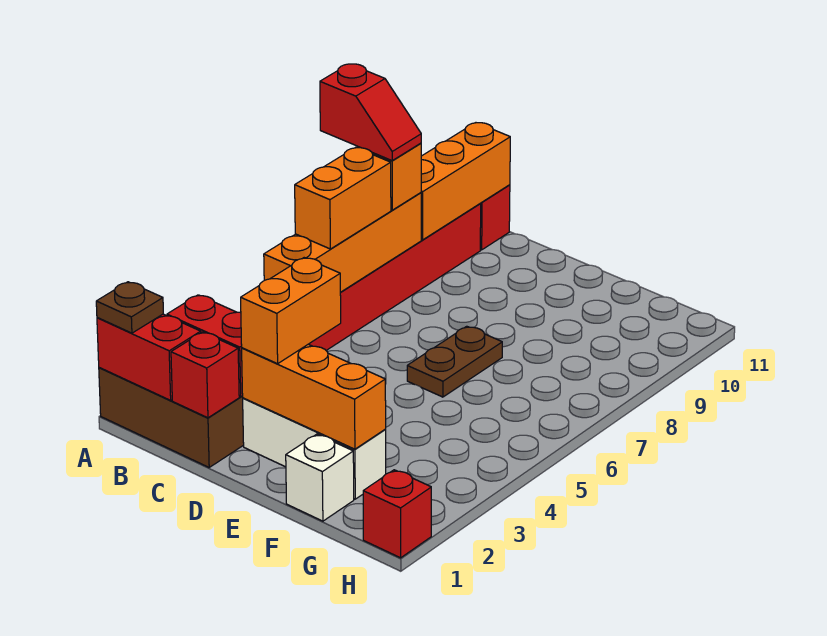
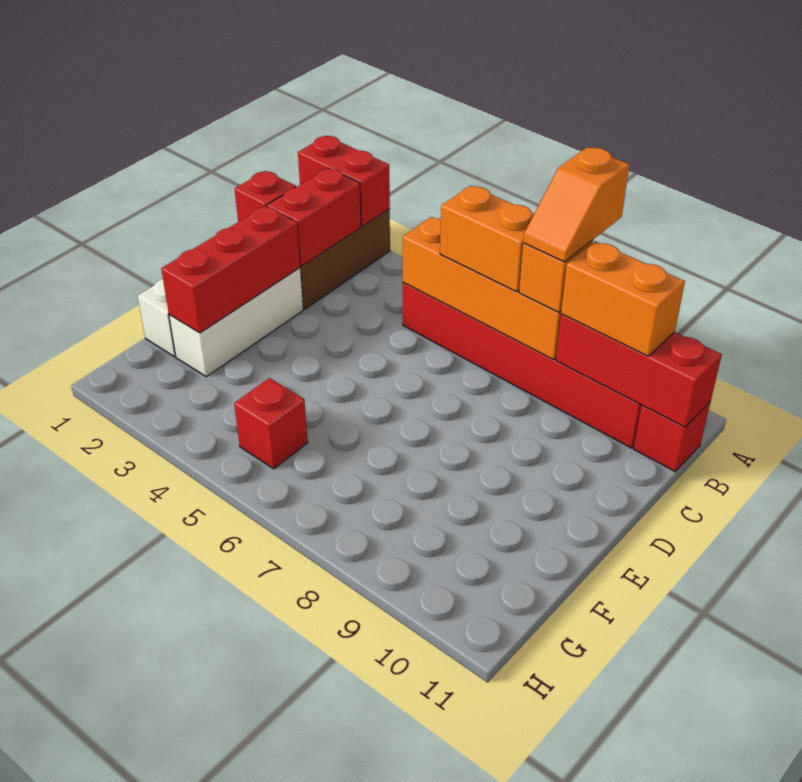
red 1x2 brick [97,314,201,400] -> red 1x2 brick turned to [298,136,390,226]
brown 1x1 plate [96,282,163,333] -> none
red 1x2 slope [320,64,421,161] -> orange 1x2 slope [523,147,629,262]
orange 1x3 brick [421,123,510,240] -> red 1x3 brick [556,314,722,427]
orange 1x3 brick [242,344,386,449] -> red 1x3 brick [161,206,300,333]
orange 1x2 brick [241,258,341,364] -> orange 1x2 brick moved to [561,241,685,356]
brown 1x2 plate [407,326,502,397] -> none
red 1x1 brick [363,470,431,558] -> red 1x1 brick moved to [234,378,308,469]

